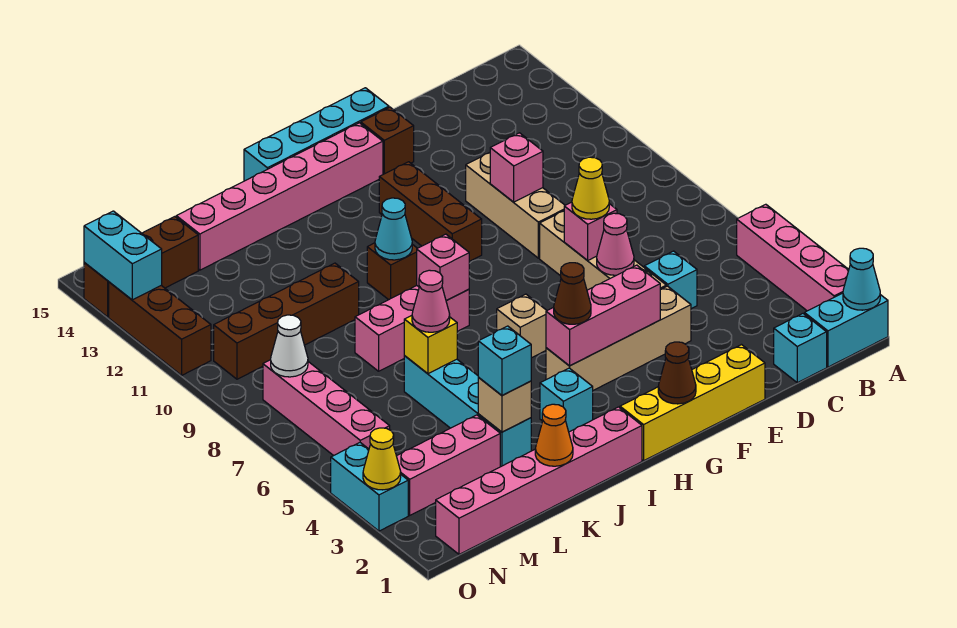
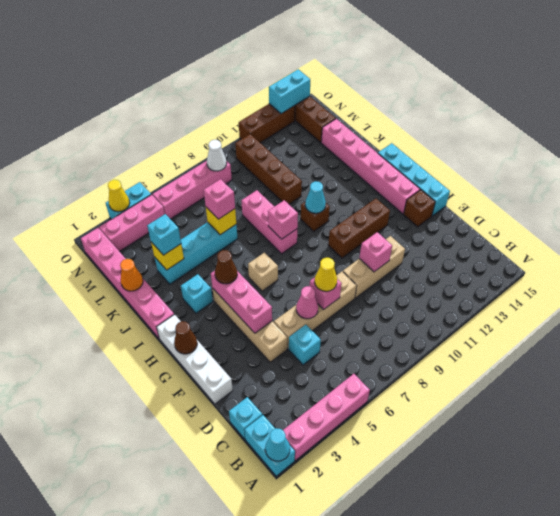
yellow 1x4 brick [620,345,765,461] -> white 1x4 brick [157,314,233,404]
tan 1x1 brick [478,378,531,432] -> yellow 1x1 brick [151,242,184,270]
pink 1x1 cone [412,270,450,332] -> pink 1x1 brick [204,179,235,219]
pink 1x3 brick [397,415,500,515] -> pink 1x3 brick turned to [99,195,165,252]

